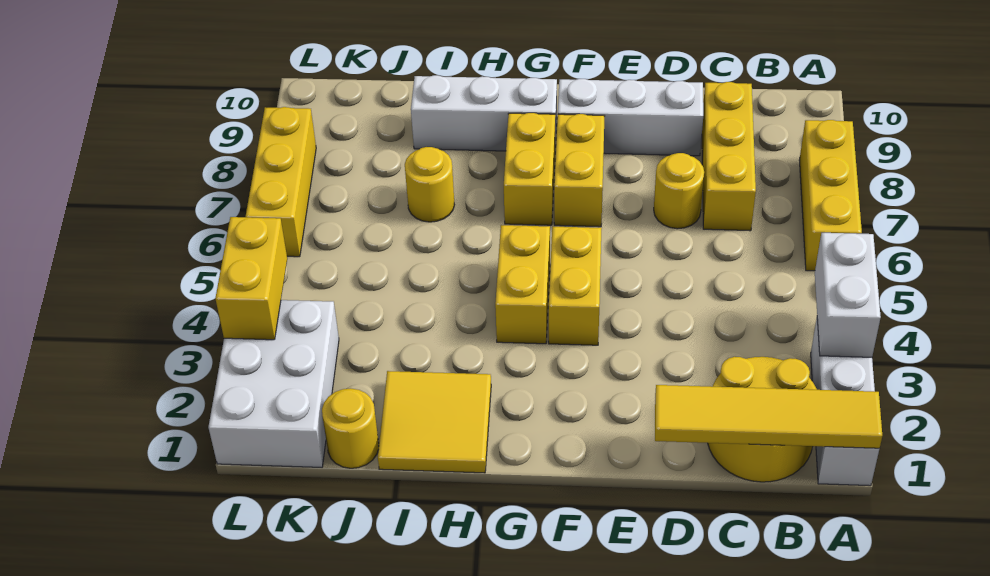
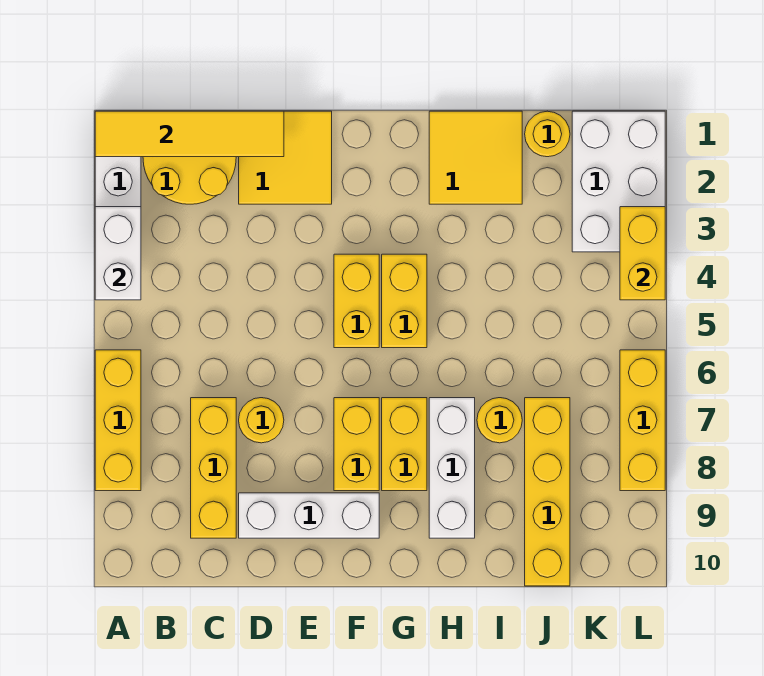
none -> yellow 2x2 tile [239,111,332,204]
white 1x3 brick [411,75,557,151] -> white 1x3 brick turned to [429,398,475,538]
none -> yellow 1x4 brick [525,398,570,586]

